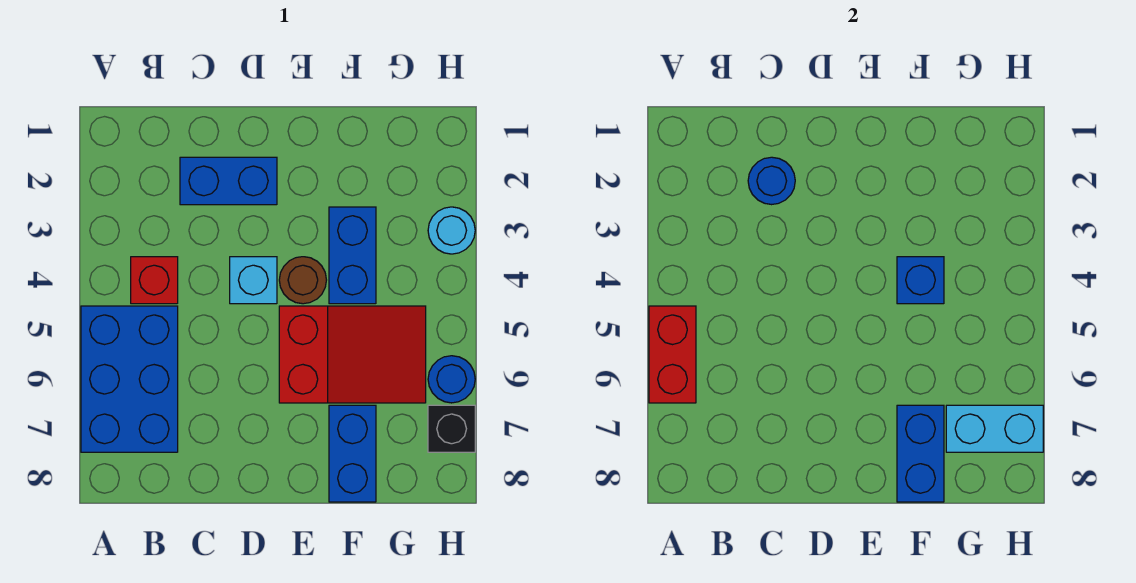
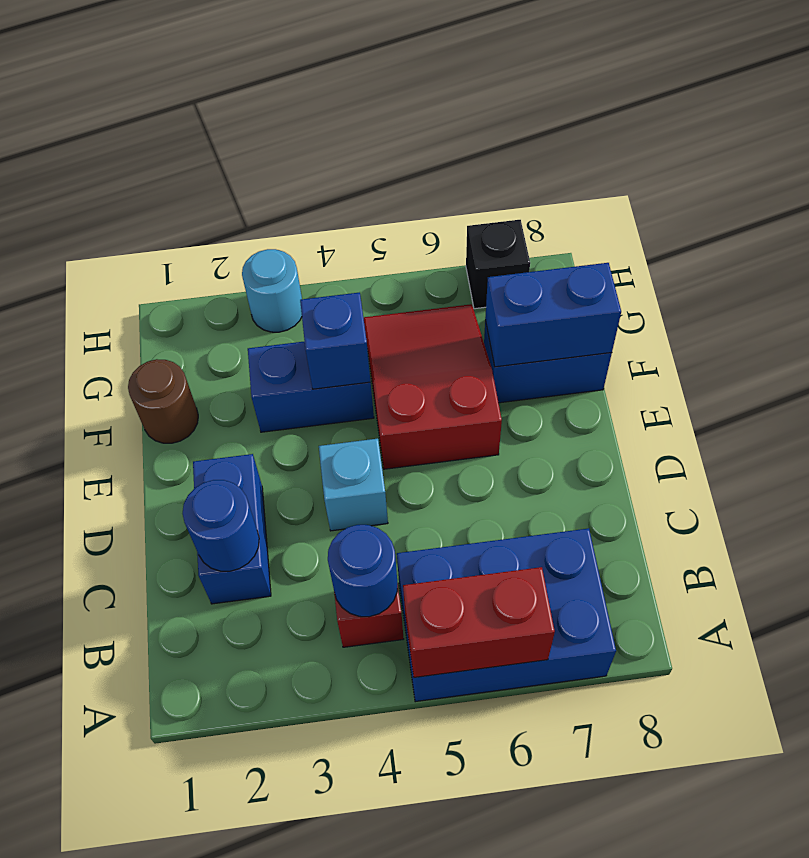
brown 1x1 round brick [279,257,326,304] -> brown 1x1 round brick moved to [128,359,198,443]
cyan 1x2 brick [946,405,1043,452] -> none
blue 1x1 round brick [428,356,475,403] -> blue 1x1 round brick moved to [328,525,397,617]

